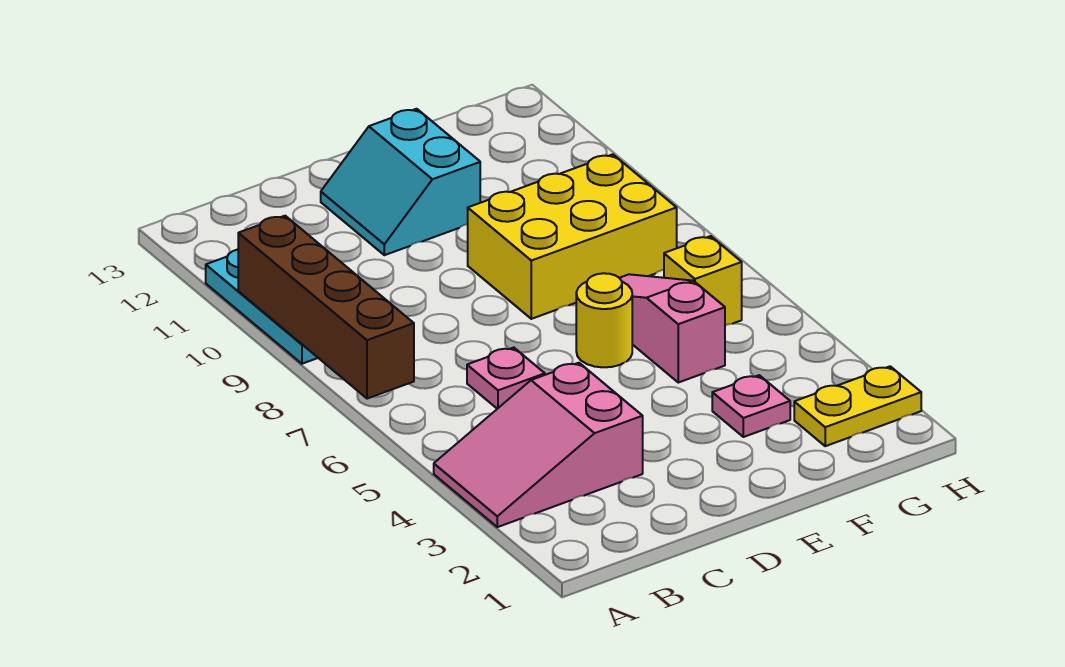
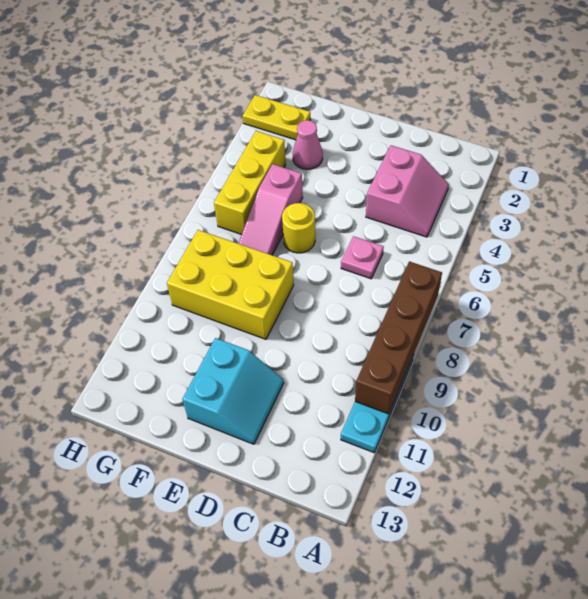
pink 2x3 slope [434,363,643,527] -> pink 2x2 slope [366,145,449,237]
pink 1x1 plate [712,375,790,437] -> pink 1x1 cone [293,120,323,169]
yellow 1x1 brick [664,236,742,325] -> yellow 1x3 brick [214,131,286,235]

